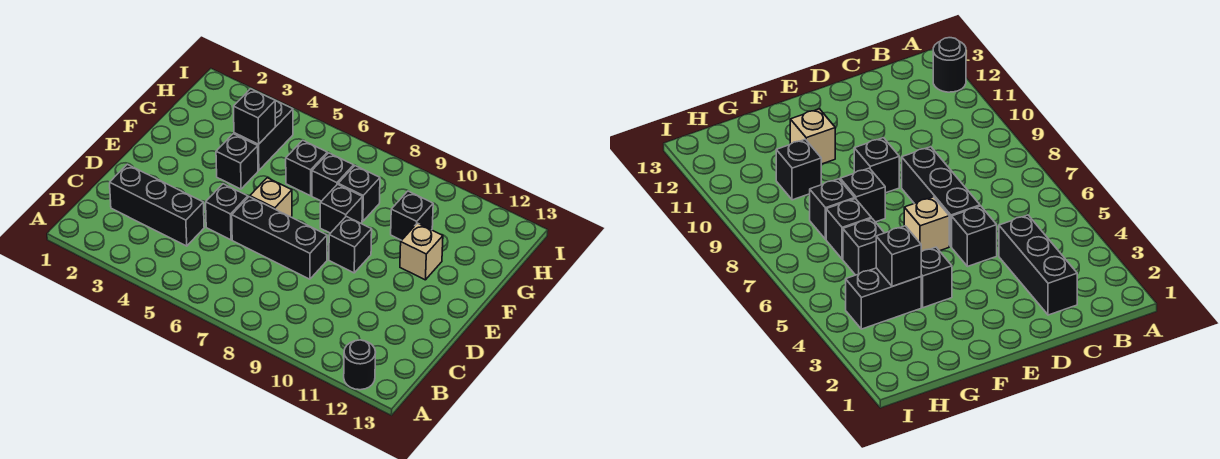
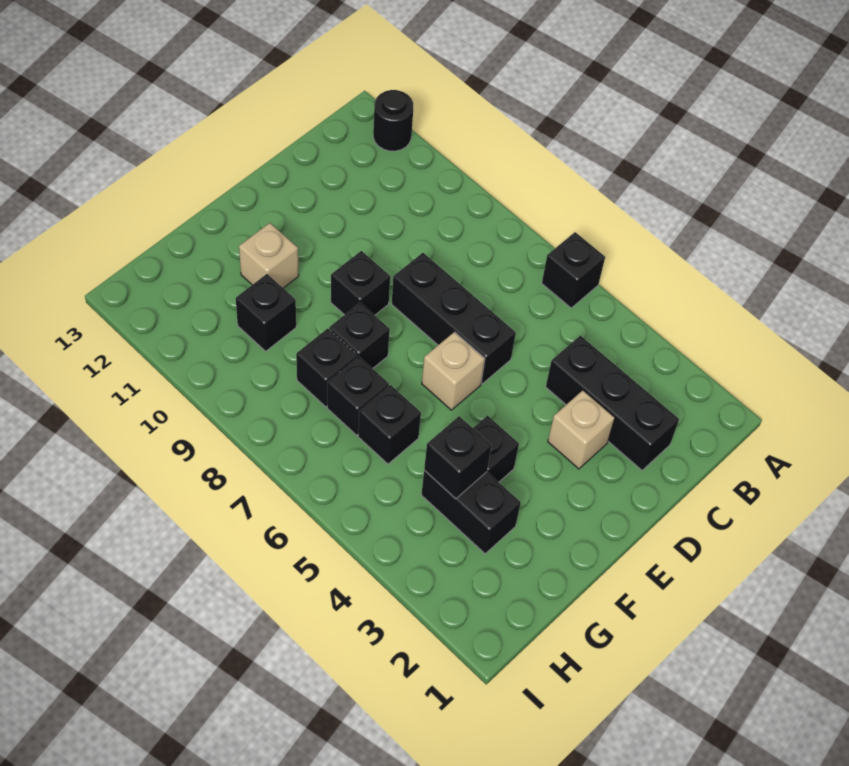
none -> tan 1x1 brick [548,390,615,469]
black 1x1 brick [206,184,248,240] -> black 1x1 brick moved to [542,232,605,308]
black 1x2 brick [234,101,293,170] -> black 1x2 brick turned to [421,470,521,554]

